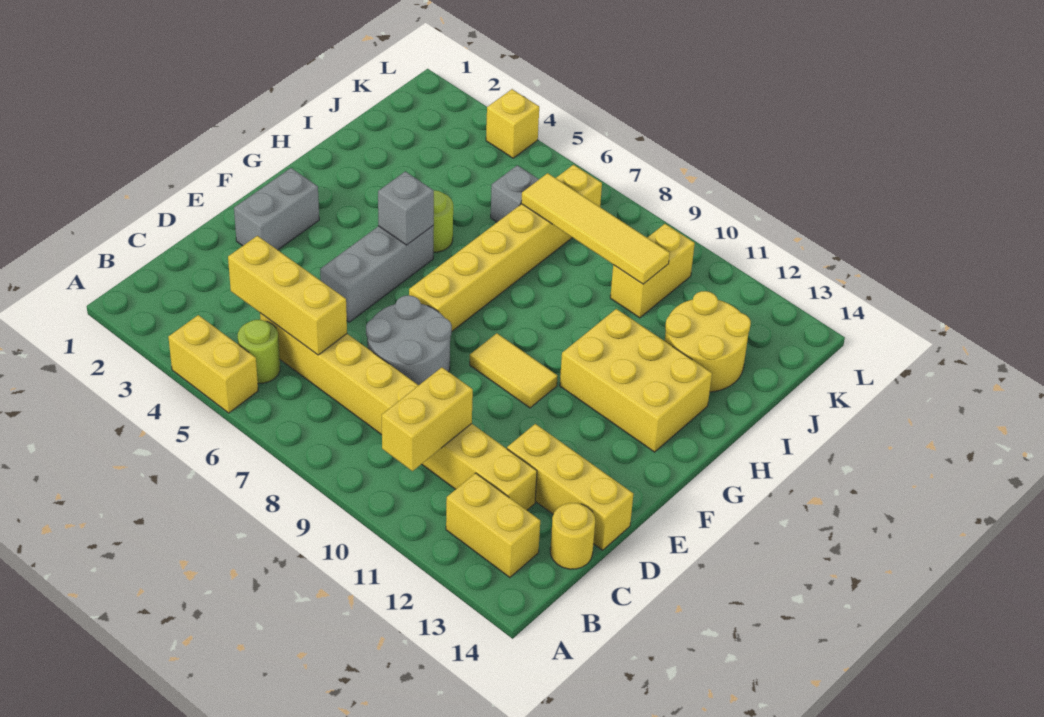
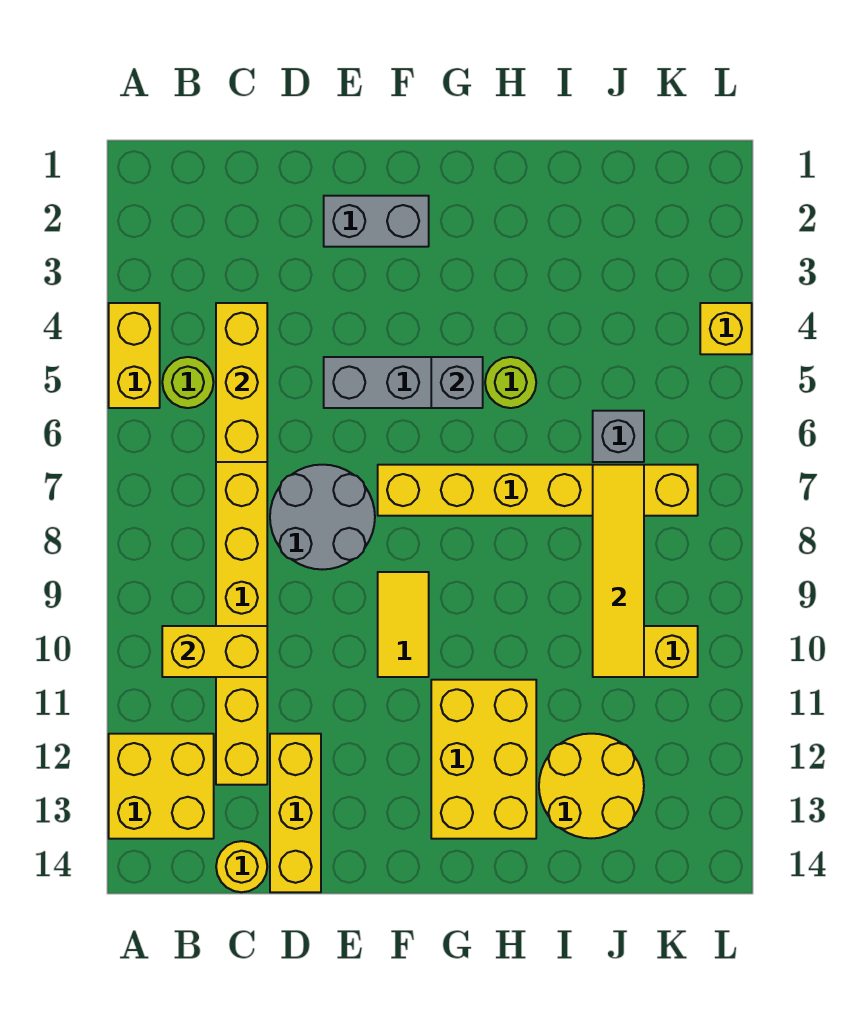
yellow 1x2 brick [446,473,540,577] -> yellow 2x2 brick [109,734,214,839]

